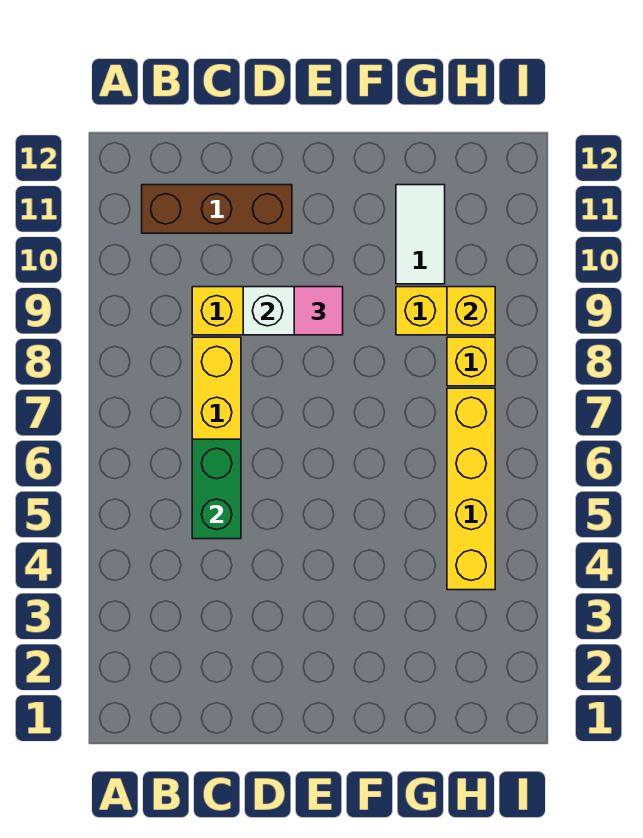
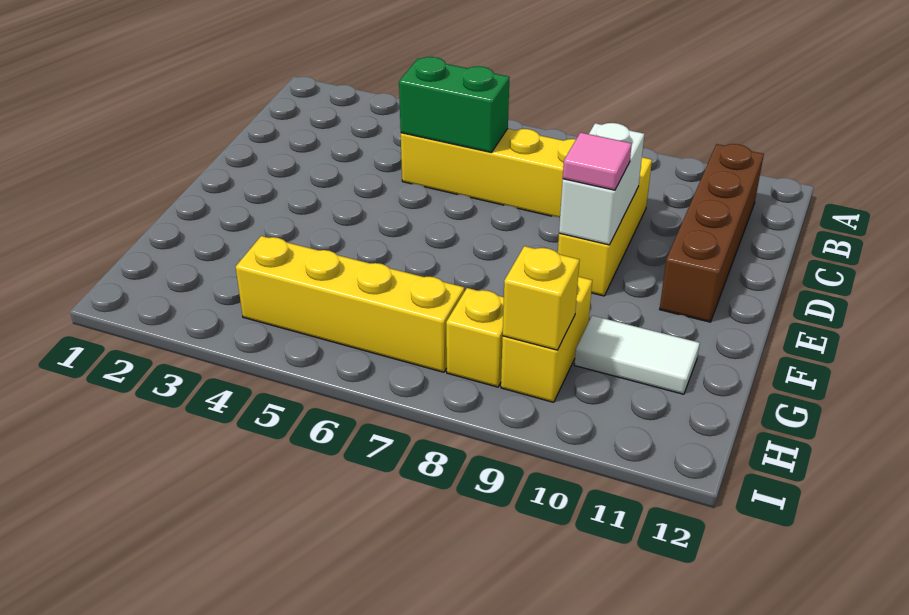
brown 1x3 brick [142,185,292,233] -> brown 1x4 brick [660,144,764,322]

